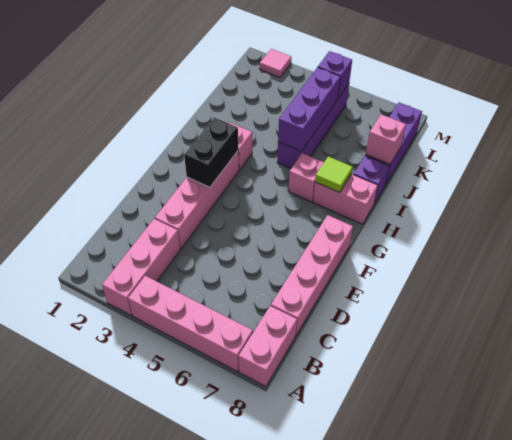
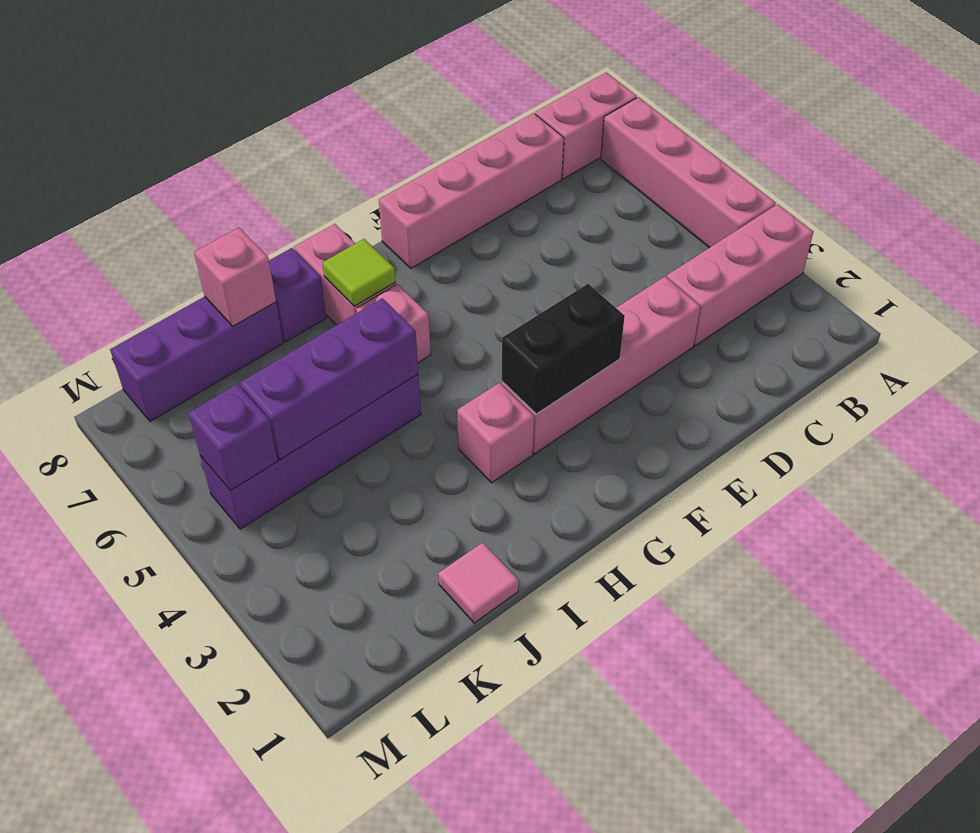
pink 1x1 tile [260,49,291,77] -> pink 1x1 tile moved to [438,542,519,623]

